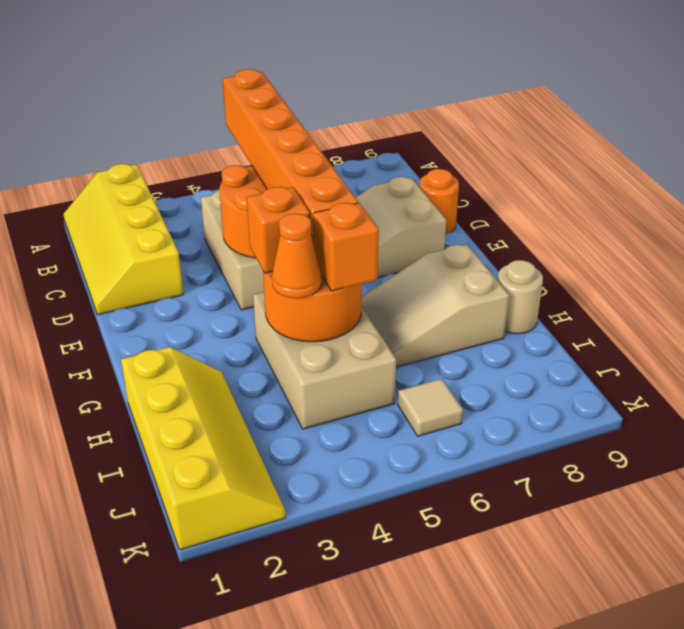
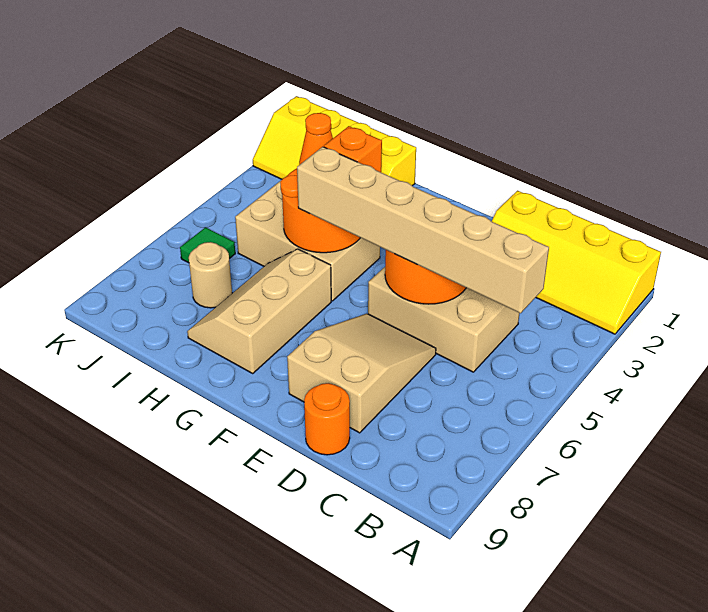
yellow 2x4 slope [63,164,183,315] -> yellow 2x4 slope turned to [492,191,661,334]
orange 1x6 brick [223,69,358,244] -> tan 1x6 brick [297,147,549,313]
tan 2x3 slope [361,245,509,367] -> tan 2x3 slope turned to [187,249,331,373]
orange 1x1 brick [313,203,379,291] -> none
tan 1x1 round brick [497,260,543,334] -> tan 1x1 round brick moved to [189,242,232,308]
tan 1x1 tile [398,379,463,436] -> green 1x1 tile [180,227,235,263]

